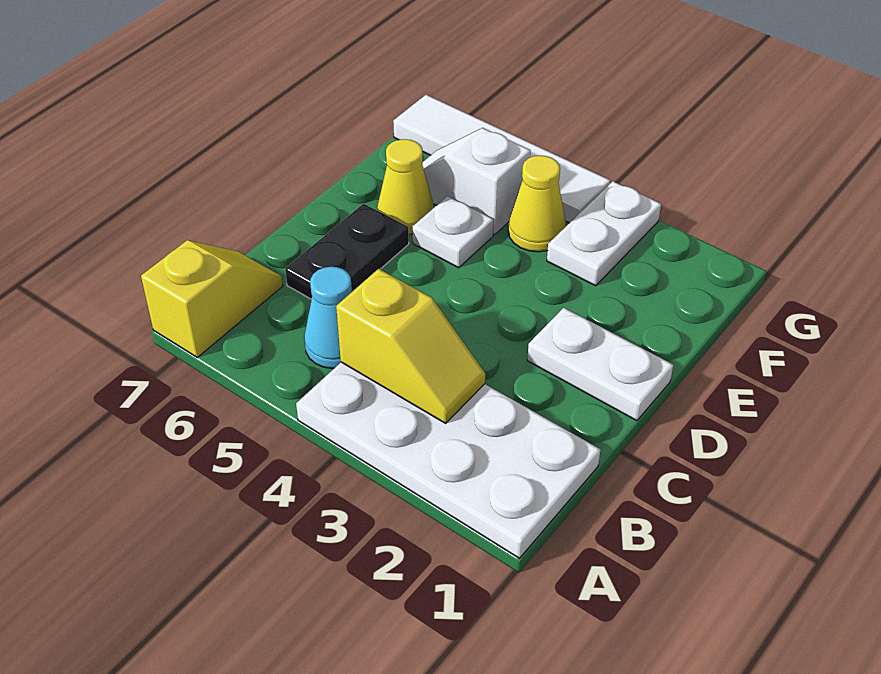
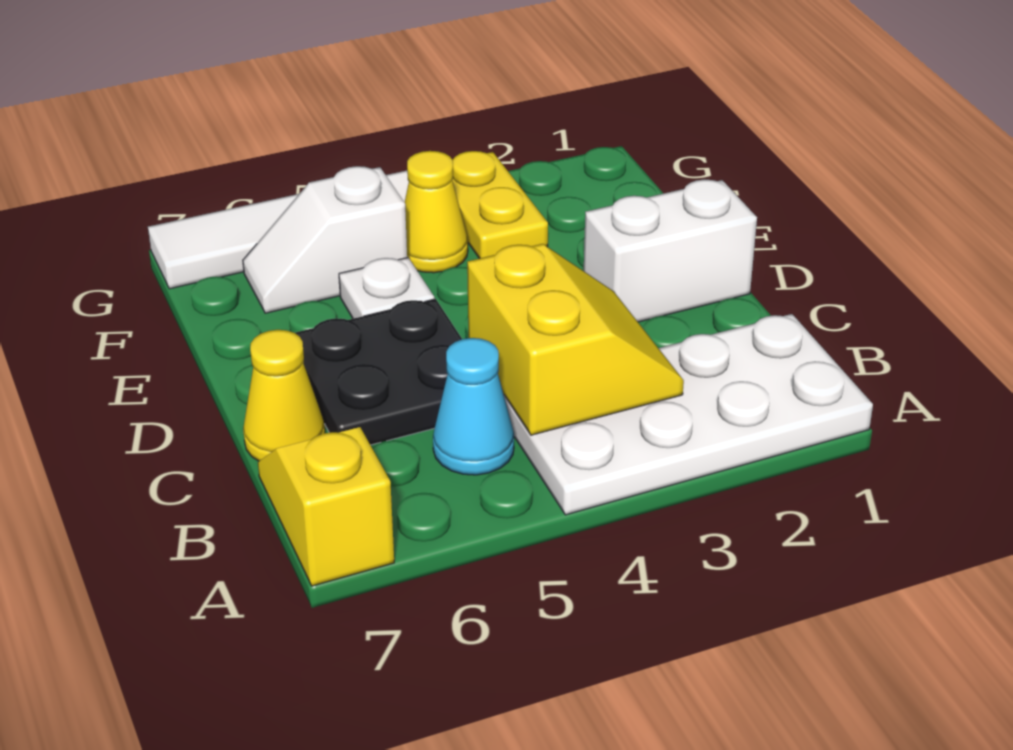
yellow 1x2 slope [336,269,485,423] -> yellow 2x2 slope [467,244,684,435]
black 1x2 plate [285,203,409,299] -> black 2x2 plate [295,299,462,445]
white 1x2 plate [527,308,673,421] -> white 1x2 brick [584,179,757,322]
yellow 1x1 cone [377,139,434,234] -> yellow 1x1 cone moved to [243,330,325,461]
white 1x2 plate [547,181,661,286] -> yellow 1x2 plate [452,151,548,259]

